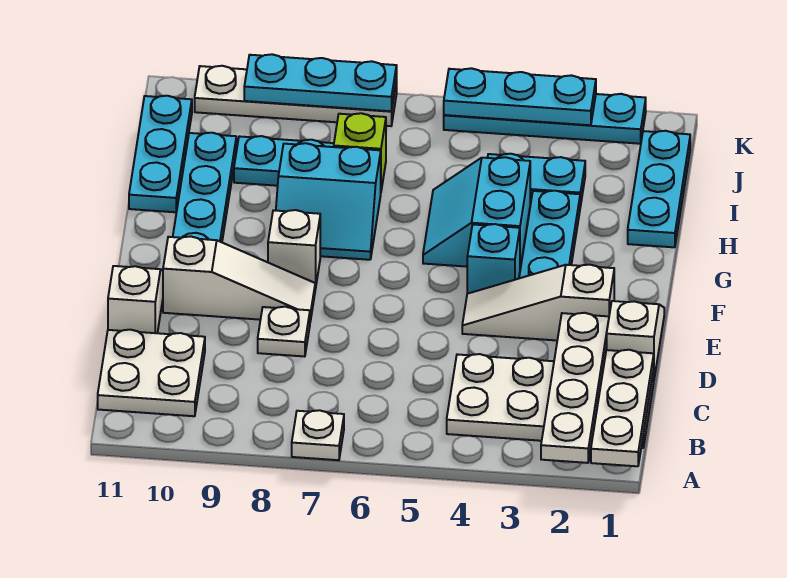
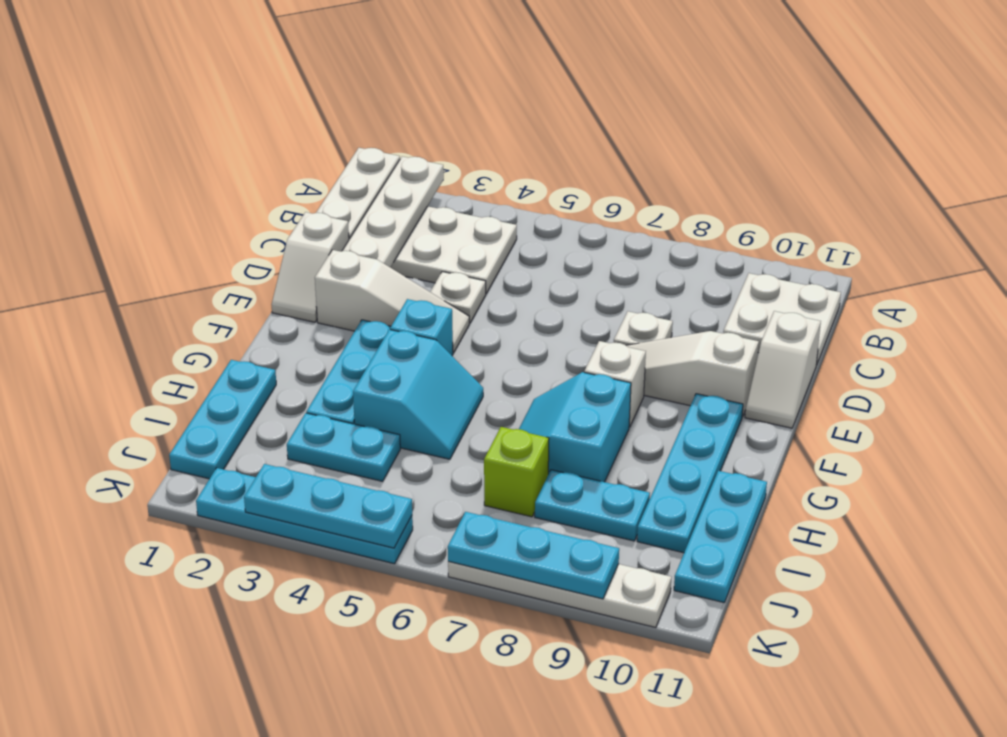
white 1x1 plate [292,410,344,460] -> white 1x1 plate moved to [430,272,486,323]
cyan 2x2 slope [276,143,381,260] -> cyan 2x2 slope turned to [519,372,631,482]

